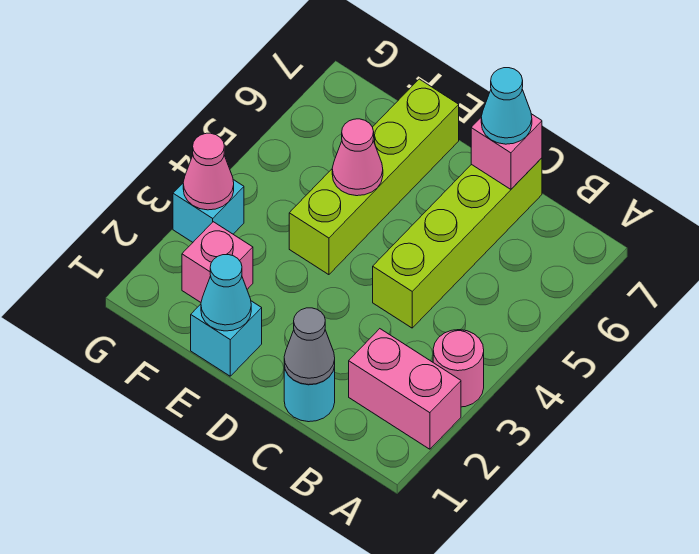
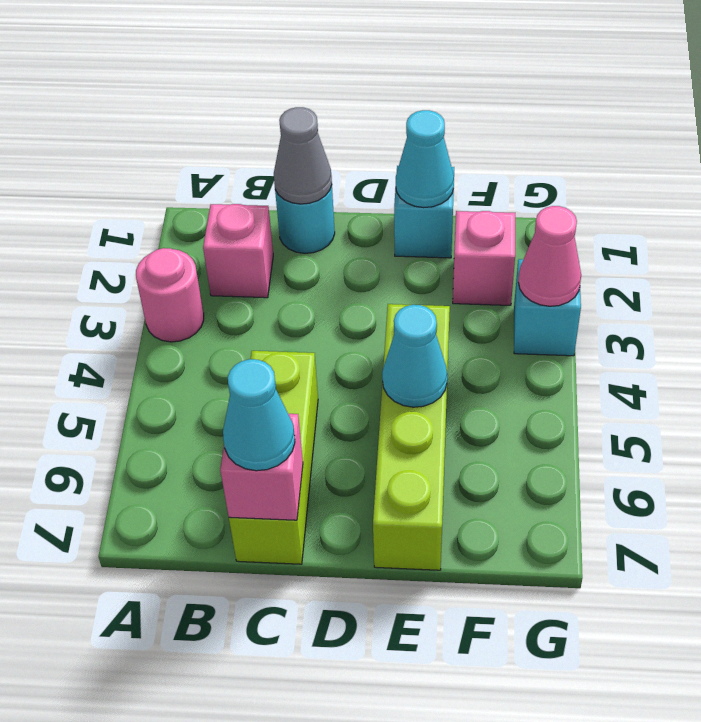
pink 1x2 brick [349,329,461,449] -> pink 1x1 brick [203,204,273,298]
lime 1x4 brick [373,158,542,328] -> lime 1x3 brick [229,351,318,564]
pink 1x1 cone [332,119,383,196] -> cyan 1x1 cone [382,305,447,407]

